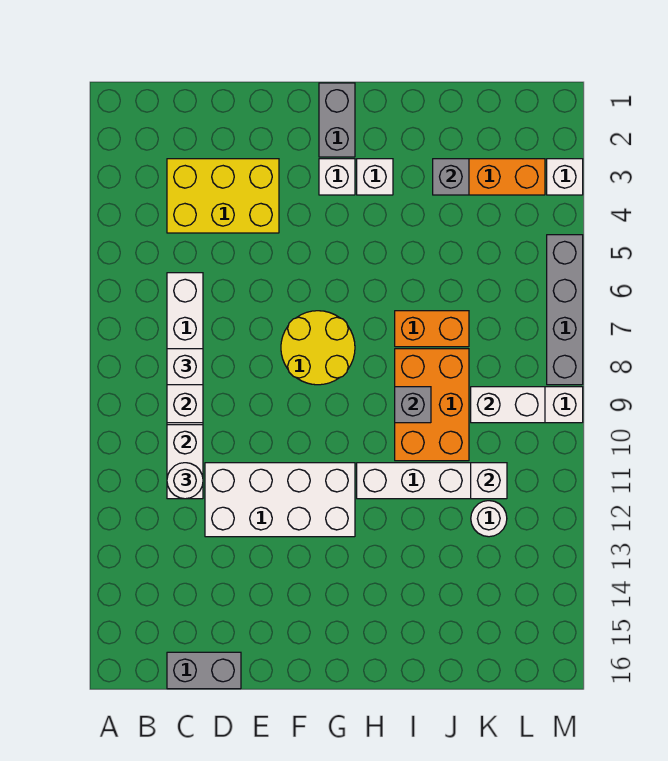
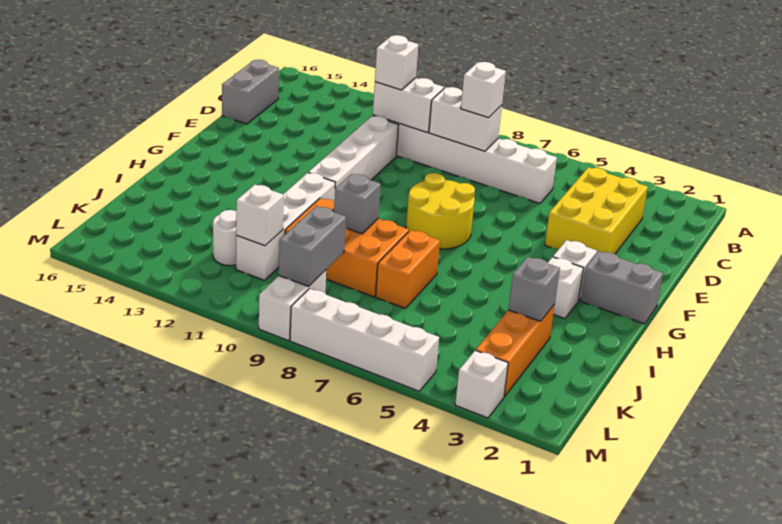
white 1x1 round brick [167,463,203,499] -> white 1x1 brick [375,35,418,90]
white 2x4 brick [205,463,355,537] -> white 1x4 brick [308,116,399,188]
white 1x2 brick [471,387,545,423] -> grey 1x2 brick [279,206,346,286]
grey 1x4 brick [547,235,583,385] -> white 1x4 brick [290,289,439,391]

